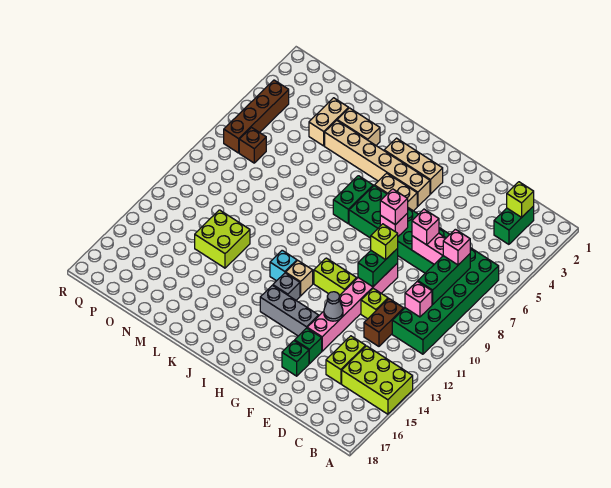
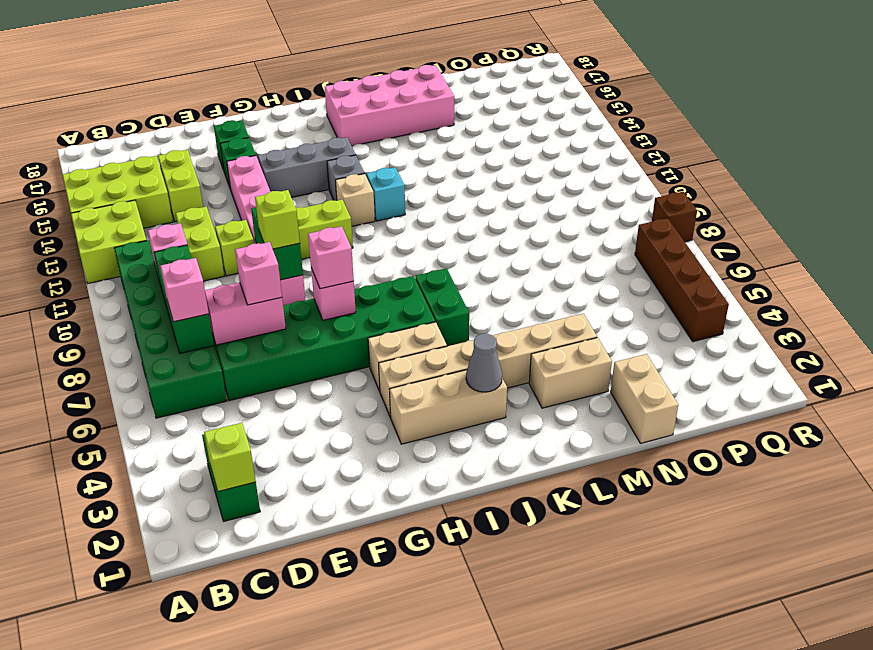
brown 1x2 brick [364,299,404,346] -> lime 1x2 brick [176,207,224,281]
grey 1x1 cone [324,292,343,321] -> grey 1x1 cone moved to [466,334,502,392]
none -> pink 2x4 brick [325,65,454,146]
lime 2x2 brick [195,210,250,268] -> lime 2x2 brick moved to [71,200,146,284]
tan 1x2 brick [309,98,349,146] -> tan 1x2 brick moved to [611,354,678,443]
brown 1x1 brick [239,128,266,163] -> brown 1x1 brick moved to [652,192,697,242]

